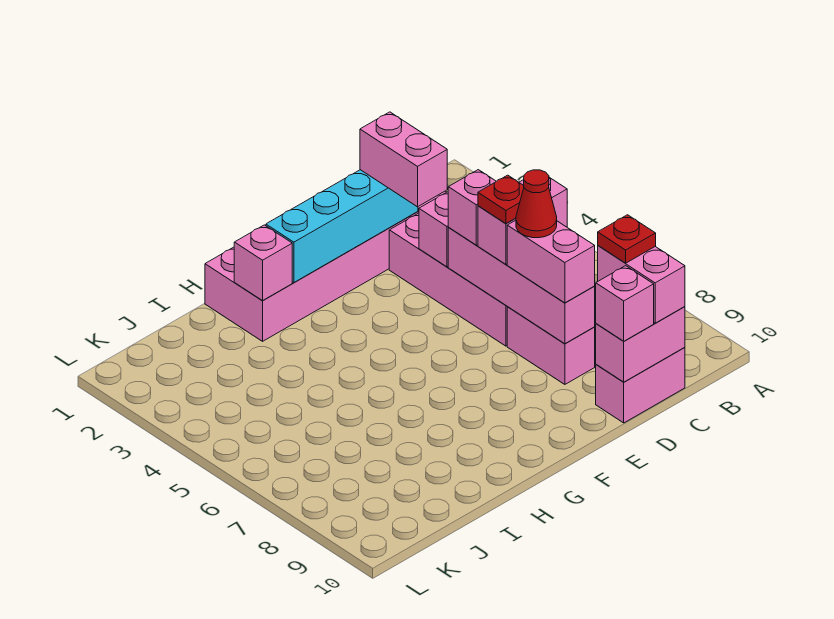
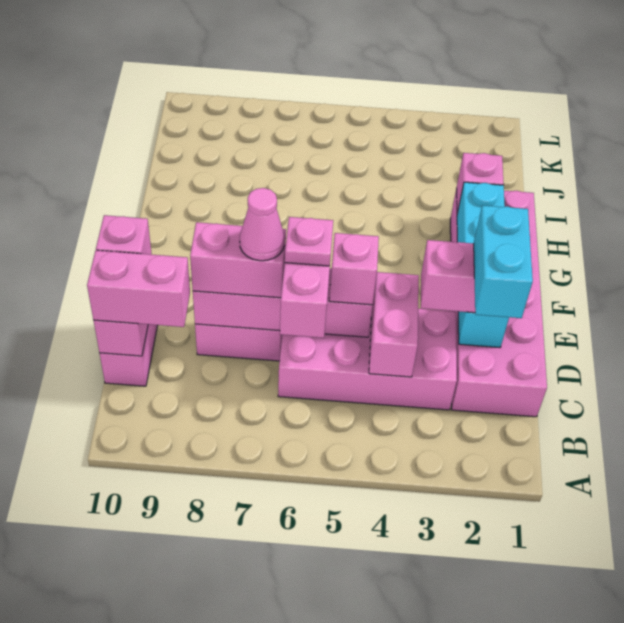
none -> cyan 1x2 brick [474,205,533,318]
red 1x1 plate [598,215,656,263] -> none
red 1x1 plate [478,175,524,224] -> pink 1x1 plate [285,217,333,266]
red 1x1 cone [516,170,557,238] -> pink 1x1 cone [240,188,284,261]

